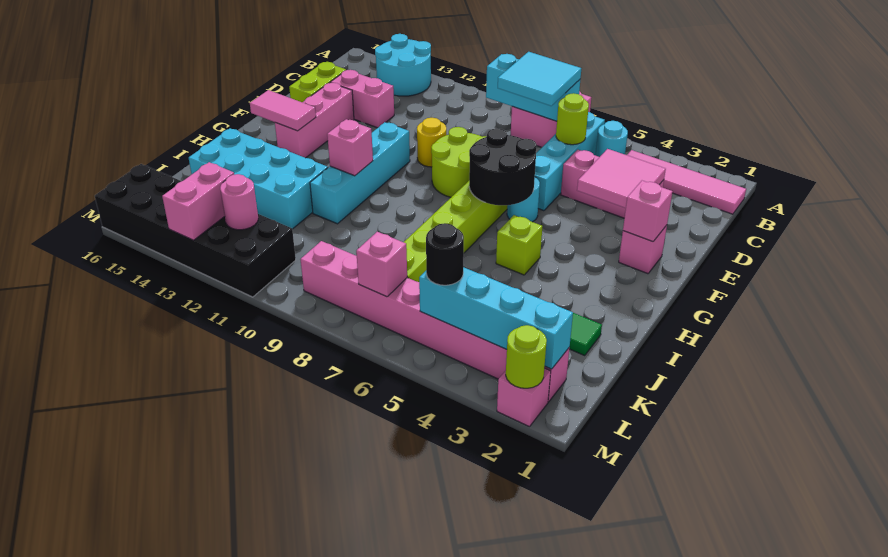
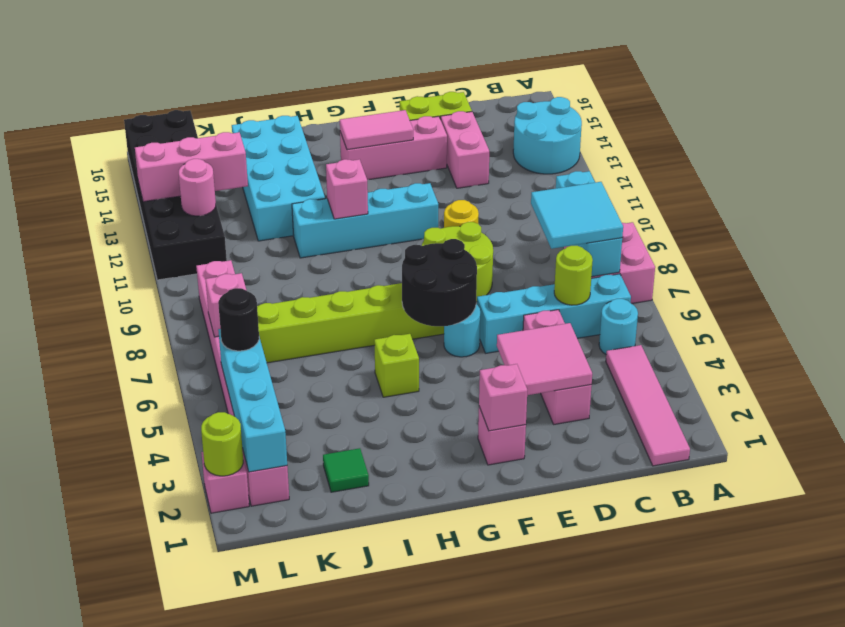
pink 1x2 tile [250,90,316,131] -> pink 1x2 tile turned to [340,110,413,150]
pink 1x2 brick [162,162,234,240] -> pink 1x3 brick [135,132,248,202]

